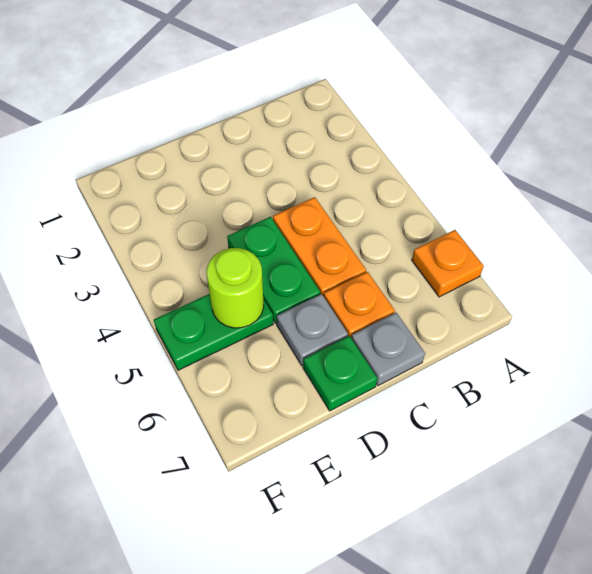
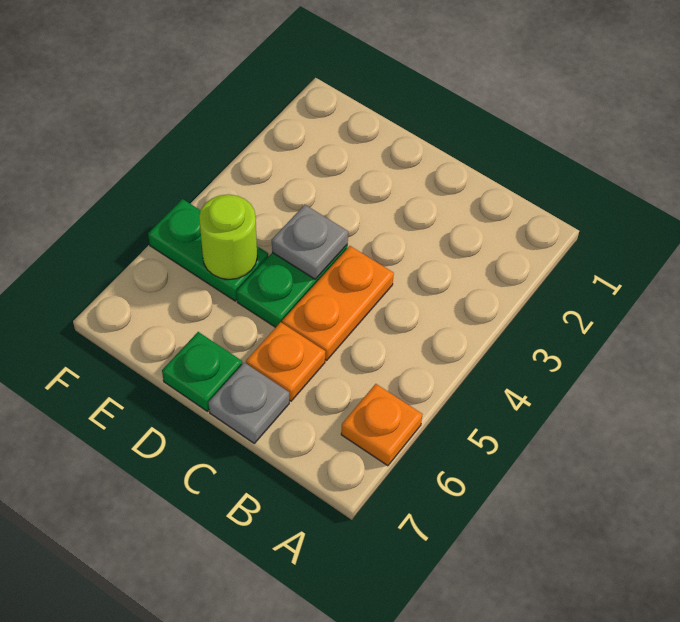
grey 1x1 plate [277,294,348,366] -> grey 1x1 plate moved to [272,205,348,279]

